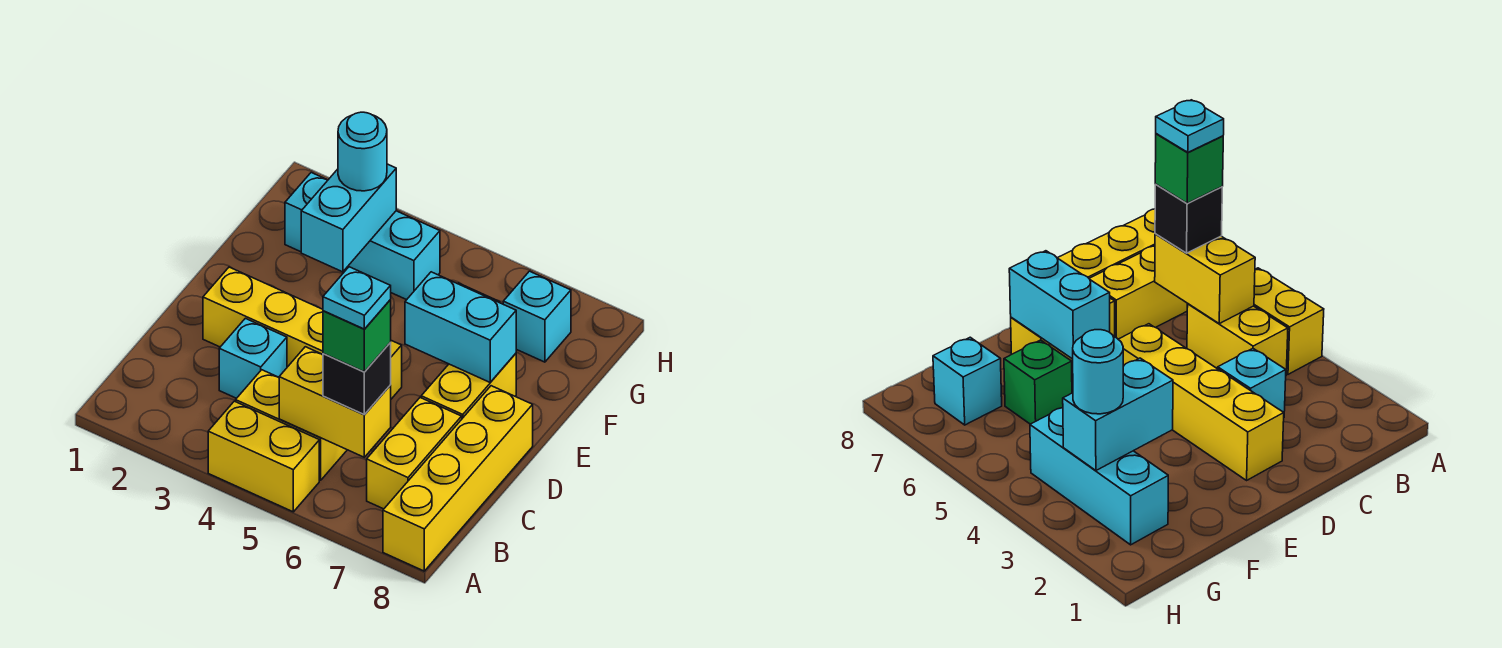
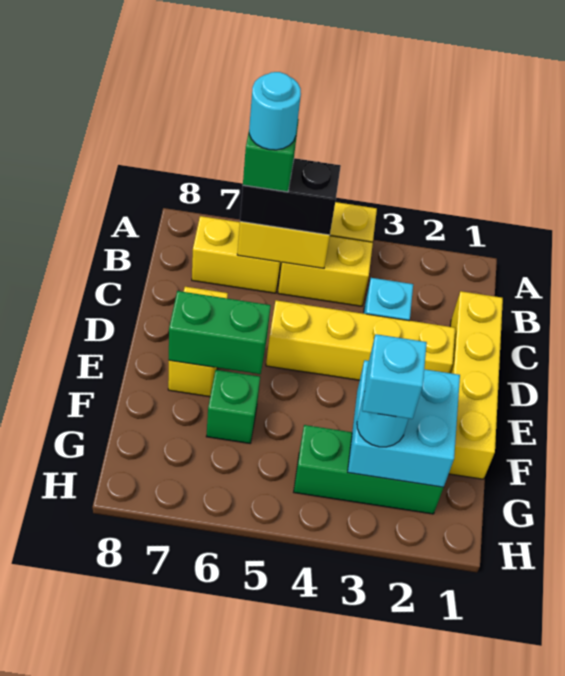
yellow 1x4 brick [383,386,533,571] -> yellow 1x4 brick moved to [449,291,503,479]
black 1x1 brick [323,343,391,415] -> black 1x2 brick [240,158,341,235]
cyan 1x1 plate [323,267,391,329] -> cyan 1x1 round brick [249,72,301,150]
yellow 1x2 brick [367,398,462,509] -> yellow 1x2 brick turned to [192,216,281,293]
cyan 1x2 brick [405,272,516,382] -> green 1x2 brick [169,291,271,374]
cyan 1x2 brick [301,164,396,272] -> cyan 2x2 brick [348,360,460,487]
cyan 1x3 brick [285,173,440,300] -> green 1x3 brick [294,425,443,514]
cyan 1x1 brick [503,271,571,362] -> cyan 1x1 brick moved to [362,334,427,419]

